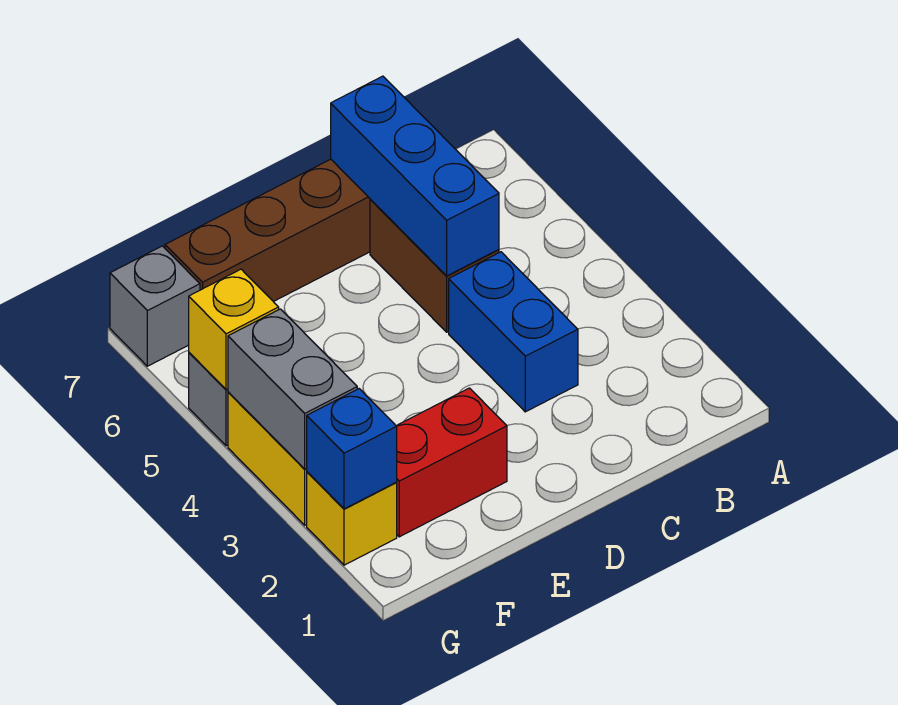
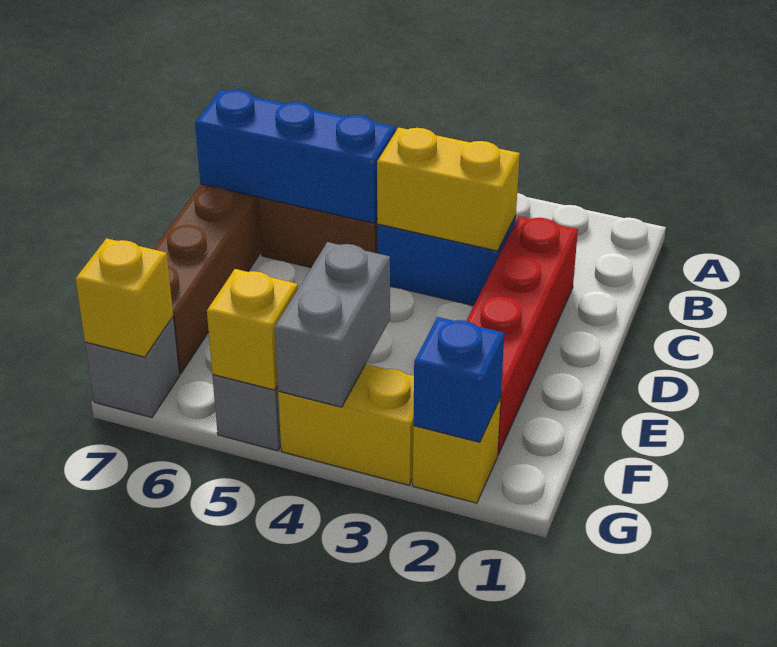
none -> yellow 1x2 brick [377,127,520,251]
red 1x2 brick [396,388,507,537] -> red 1x4 brick [466,216,578,455]
grey 1x2 brick [228,309,357,469] -> grey 1x2 brick turned to [274,242,390,407]
none -> yellow 1x1 brick [76,238,173,357]

